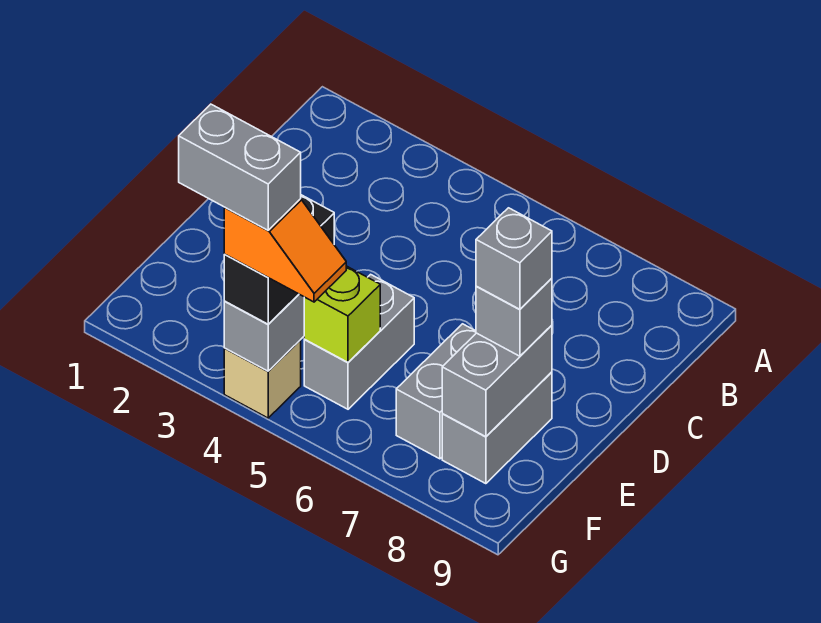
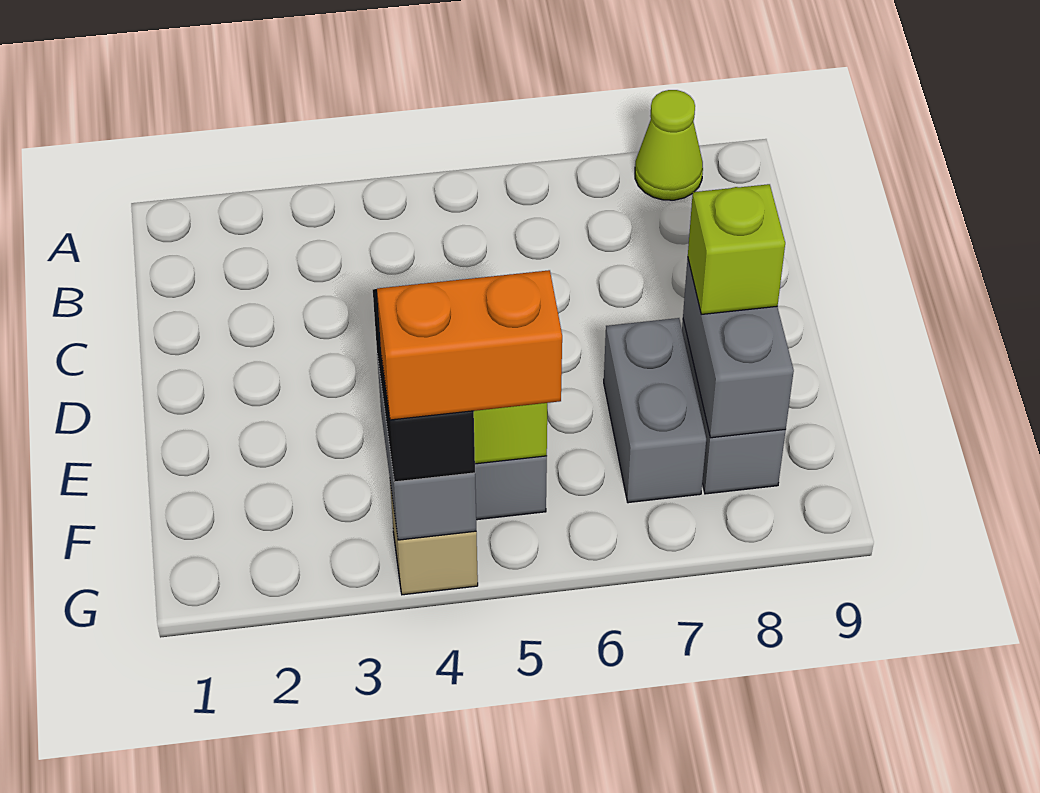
none -> lime 1x1 cone [635,90,703,200]
grey 1x1 brick [476,278,552,356] -> lime 1x1 brick [688,184,785,314]
grey 1x1 brick [476,208,552,309] -> none
grey 1x2 brick [179,104,301,230] -> none
orange 1x2 slope [224,199,346,302] -> orange 1x2 brick [377,270,562,420]

